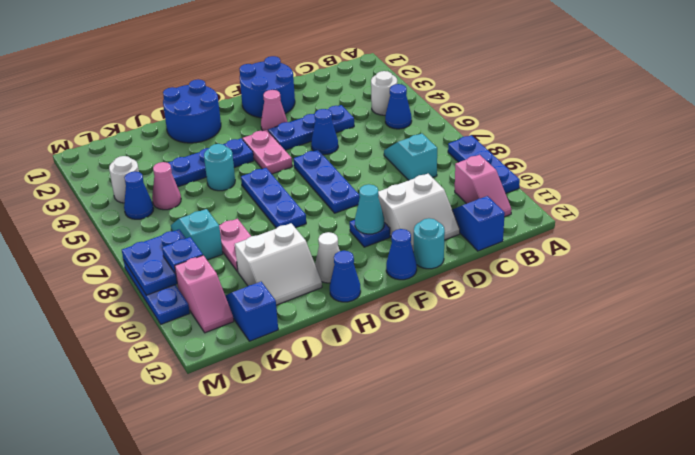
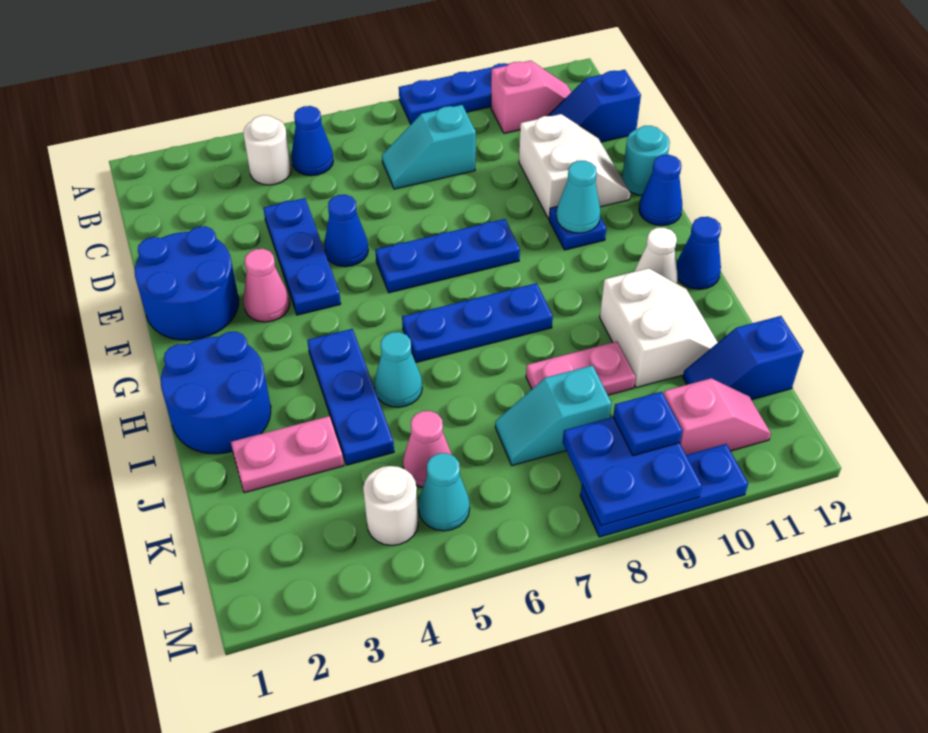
pink 1x2 plate [243,130,292,174] -> pink 1x2 plate moved to [231,416,344,493]
cyan 1x1 round brick [204,144,235,191] -> cyan 1x1 cone [374,332,422,407]
blue 1x1 cone [124,172,154,219] -> cyan 1x1 cone [418,453,470,531]

